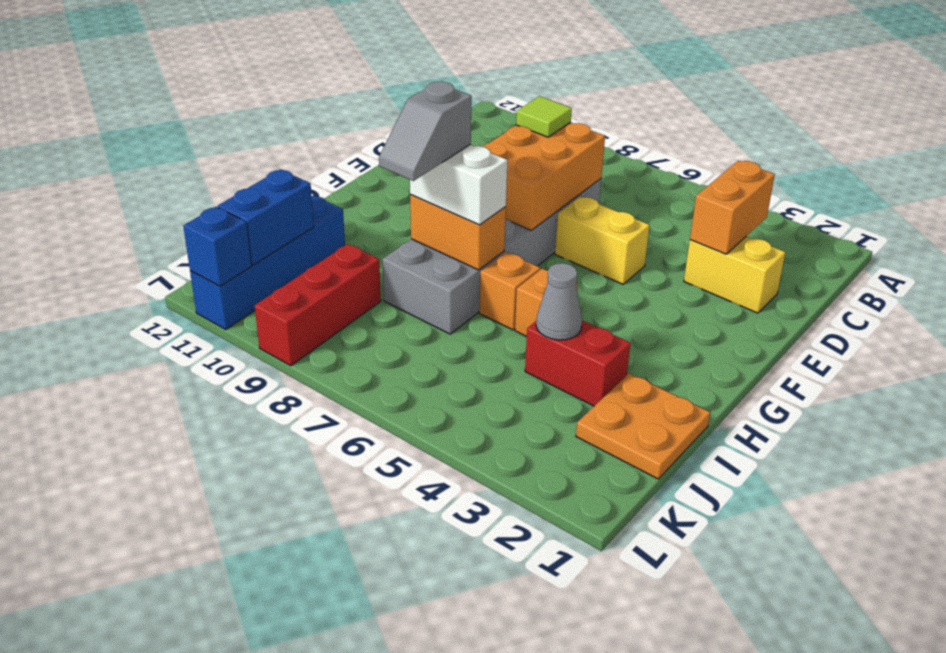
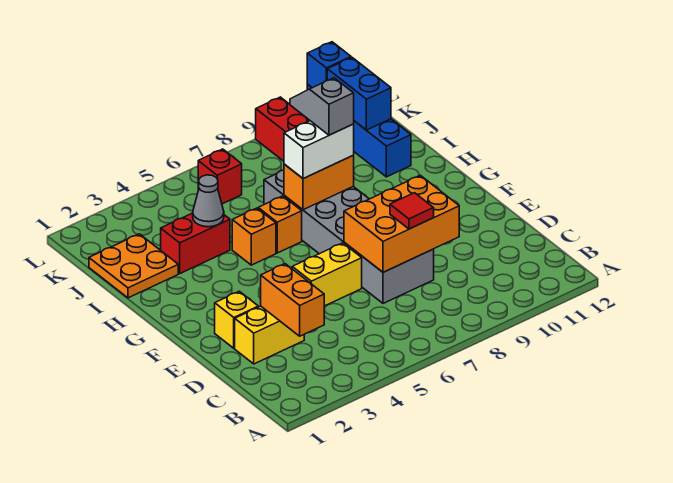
orange 2x3 brick [483,122,605,230] -> orange 2x3 brick turned to [344,175,459,272]
lime 1x1 tile [516,96,572,137] -> red 1x1 tile [390,193,434,229]
none -> yellow 1x1 brick [215,291,258,348]
none -> red 1x1 brick [198,149,242,204]

